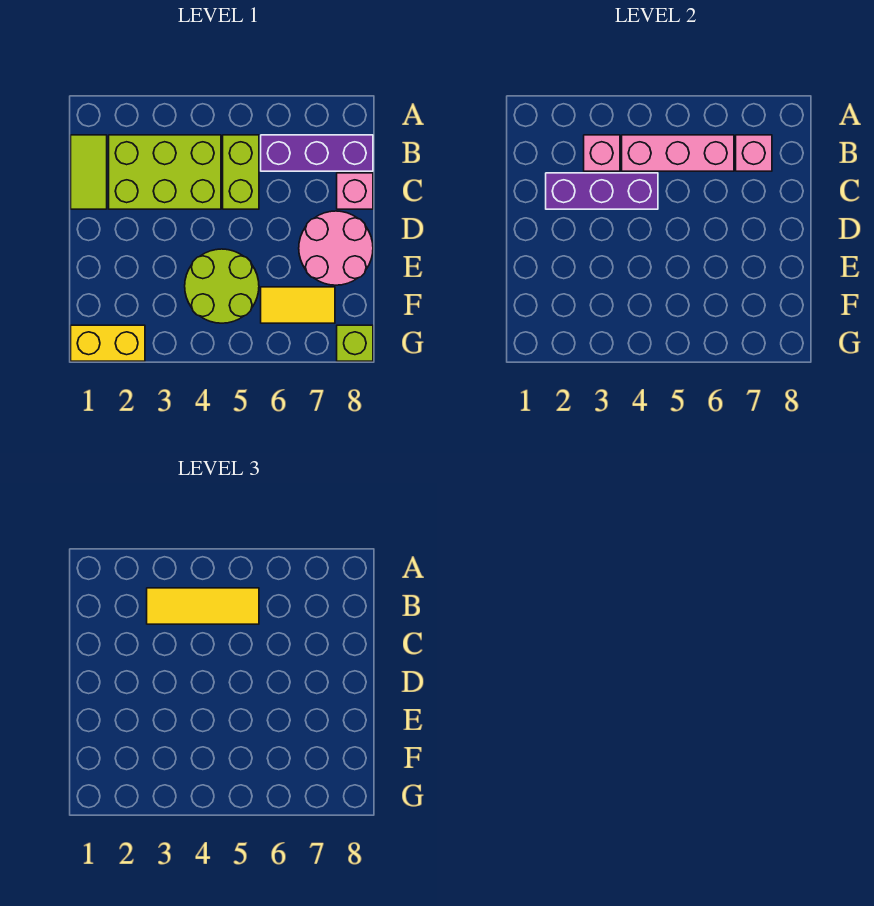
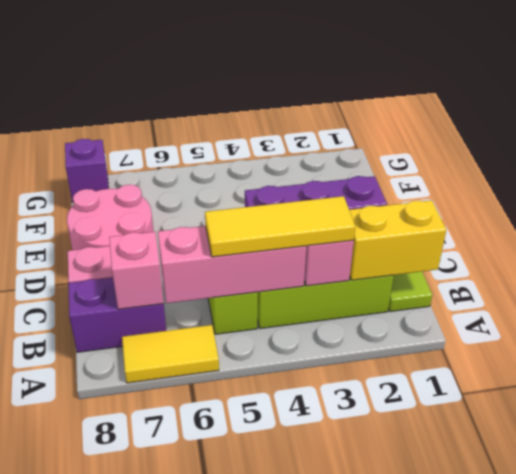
purple 1x3 brick [261,135,373,171] -> purple 1x2 brick [68,278,166,352]
lime 2x2 round brick [185,249,259,323] -> none
yellow 1x2 tile [261,287,335,323] -> yellow 1x2 tile moved to [122,325,219,383]
yellow 1x2 brick [71,325,145,361] -> yellow 1x2 brick moved to [349,200,446,280]
lime 1x1 brick [337,325,373,361] -> purple 1x1 brick [65,139,109,202]

